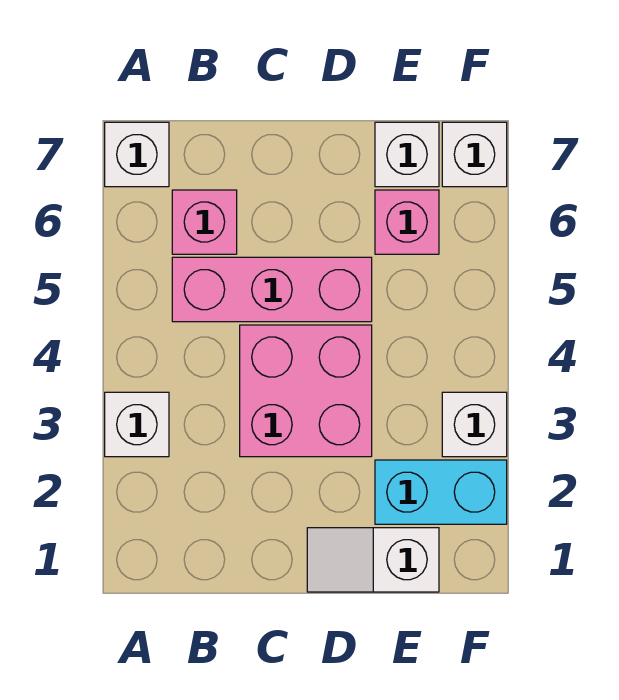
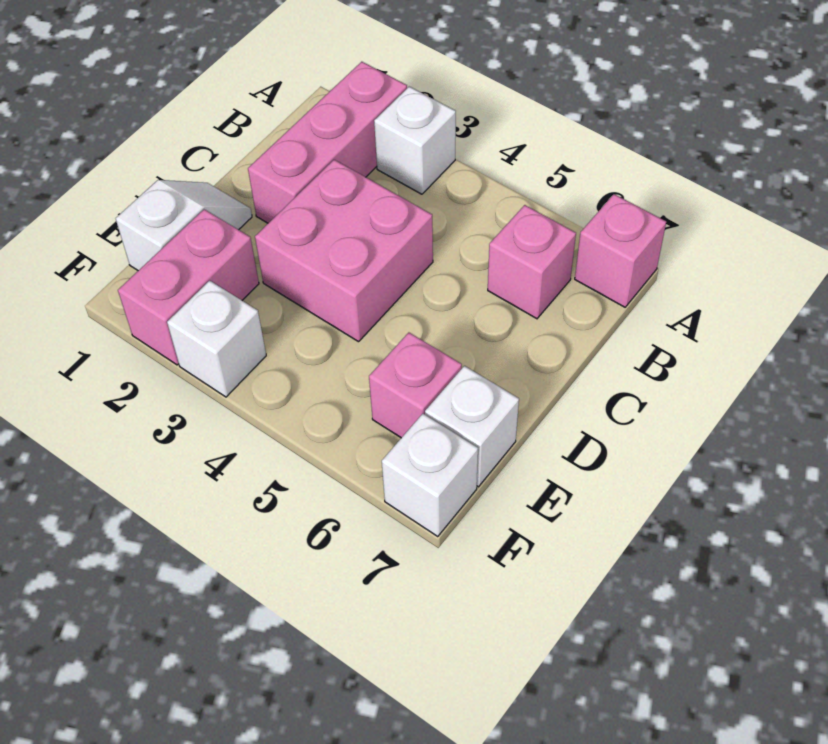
white 1x1 brick [105,122,169,187] -> pink 1x1 brick [575,194,666,307]
pink 1x3 brick [172,257,372,322] -> pink 1x3 brick moved to [248,62,407,223]
cyan 1x2 brick [375,460,507,524] -> pink 1x2 brick [118,209,259,365]

